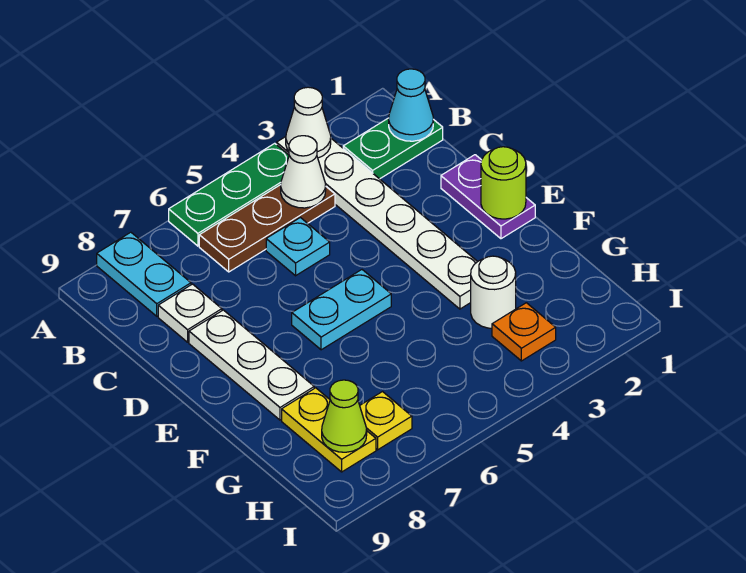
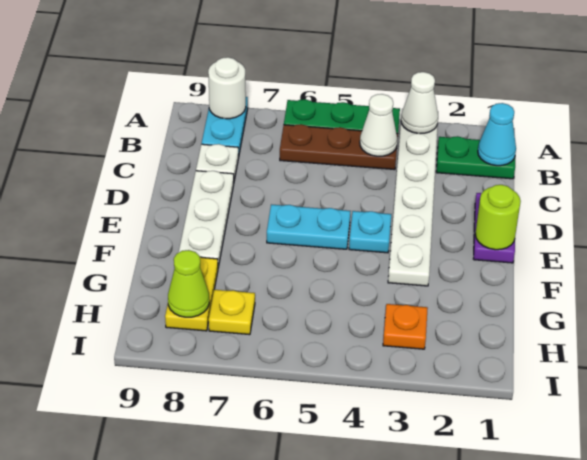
cyan 1x1 plate [266,218,330,276] -> cyan 1x1 plate moved to [349,211,391,253]
white 1x1 round brick [471,256,516,328] -> white 1x1 round brick moved to [208,57,246,119]

